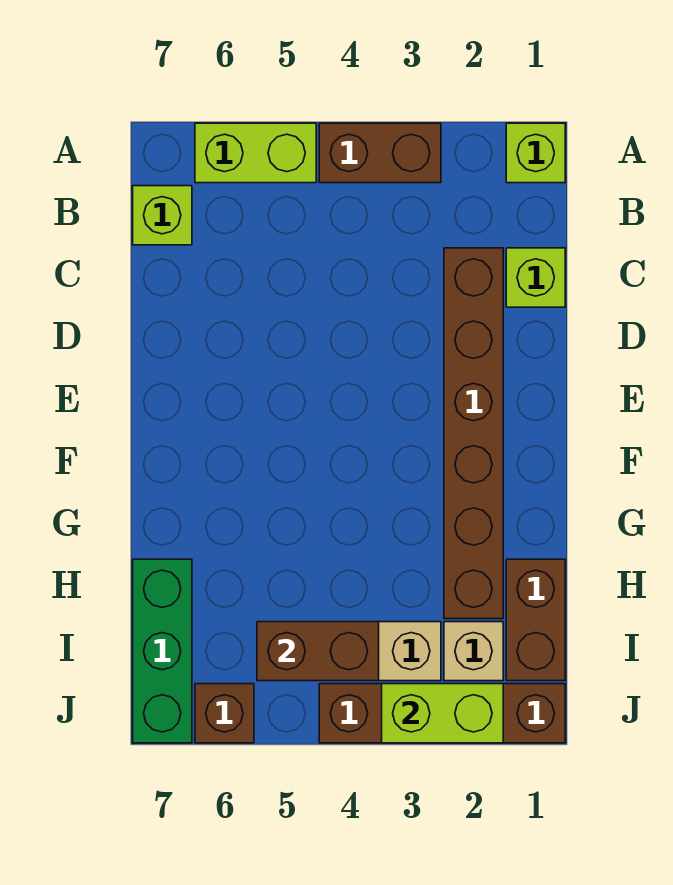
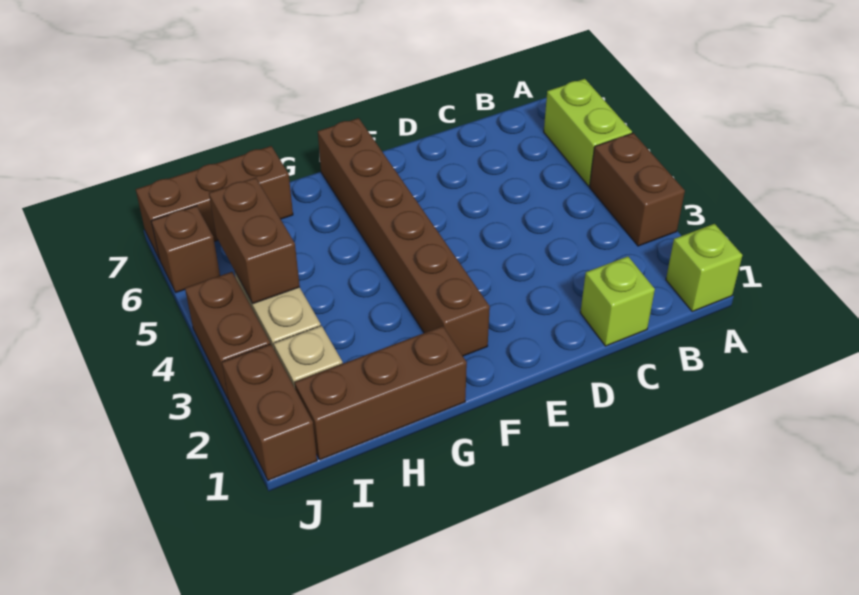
lime 1x1 brick [133,186,192,245] -> none
brown 1x6 brick [444,248,503,619] -> brown 1x6 brick turned to [318,118,490,356]
brown 1x2 brick [506,559,565,681] -> brown 1x3 brick [295,326,467,460]
green 1x3 brick [133,559,192,743] -> brown 1x3 brick [136,146,293,260]
lime 1x2 brick [382,684,503,743] -> none

